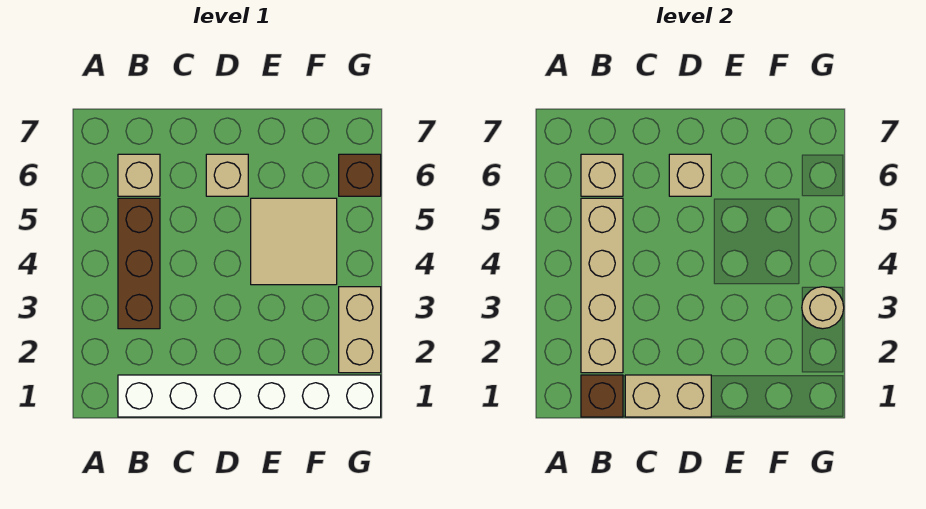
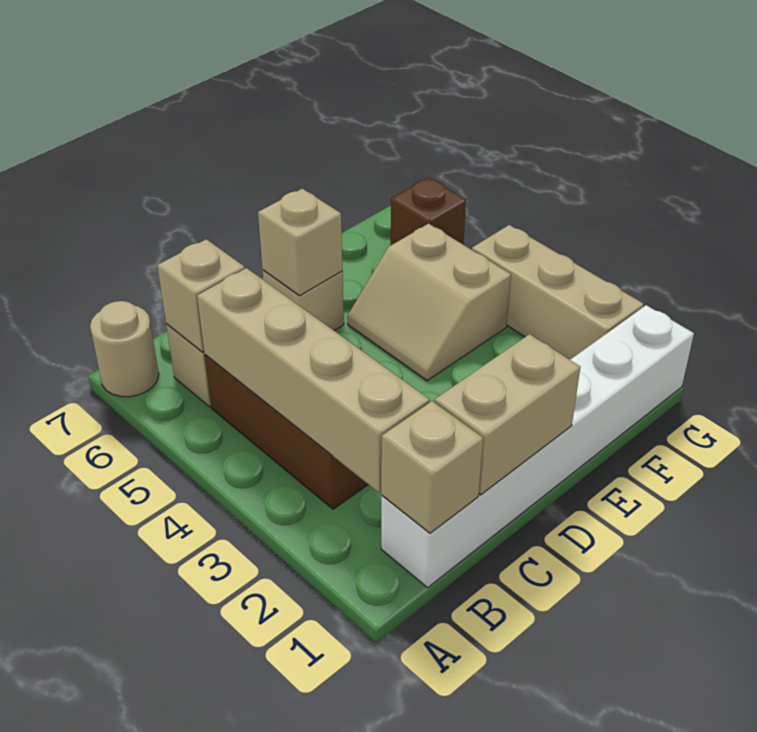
brown 1x1 brick [581,375,623,417] -> tan 1x1 brick [381,401,483,533]
tan 2x2 tile [251,198,337,285] -> tan 2x2 slope [348,224,511,381]
tan 1x2 brick [339,287,381,373] -> tan 1x3 brick [472,225,644,360]
tan 1x1 round brick [802,287,844,329] -> tan 1x1 round brick moved to [90,301,159,397]

